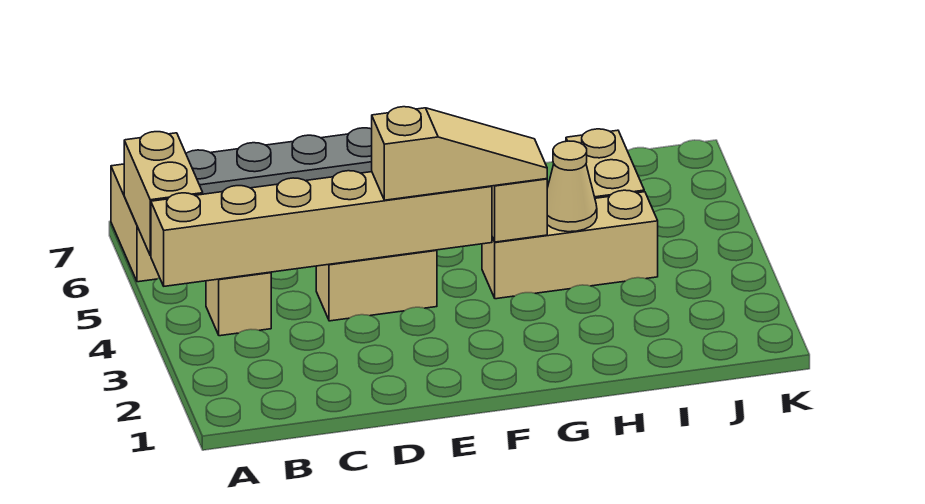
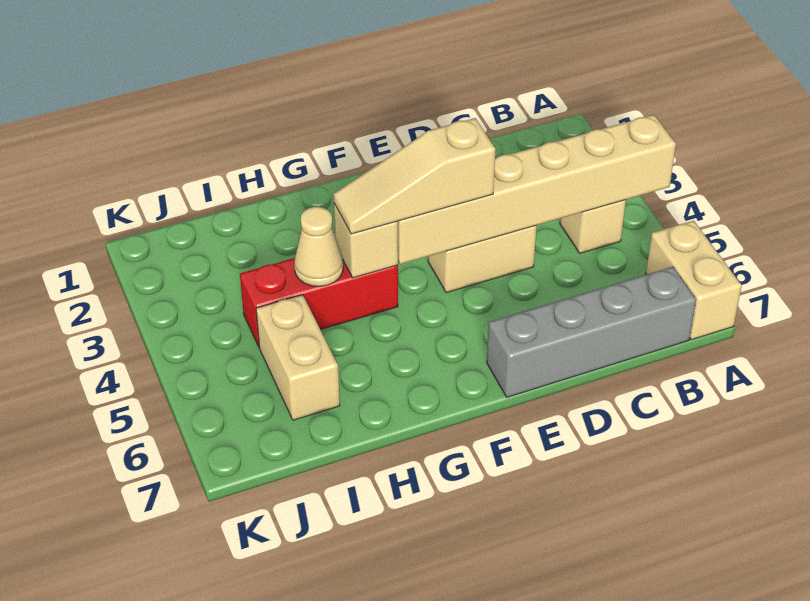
tan 1x2 brick [124,132,203,256] -> none
tan 1x3 brick [482,190,658,299] -> red 1x3 brick [240,258,398,347]

